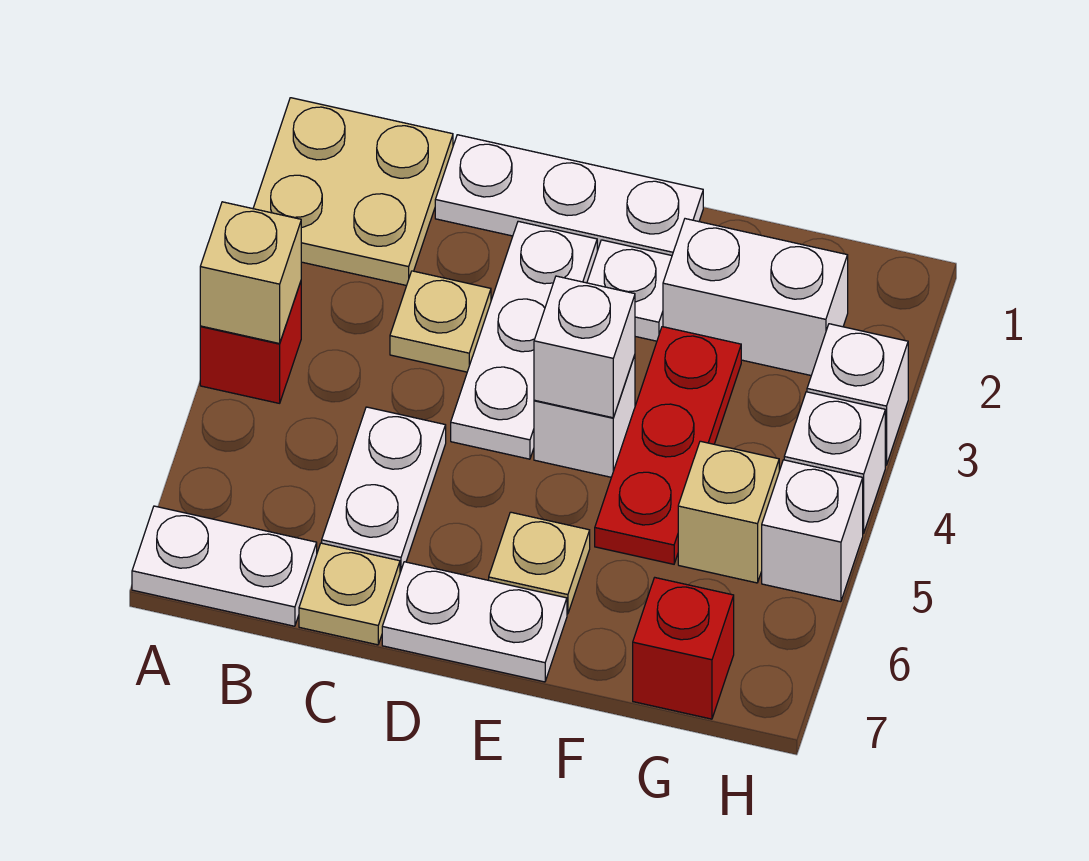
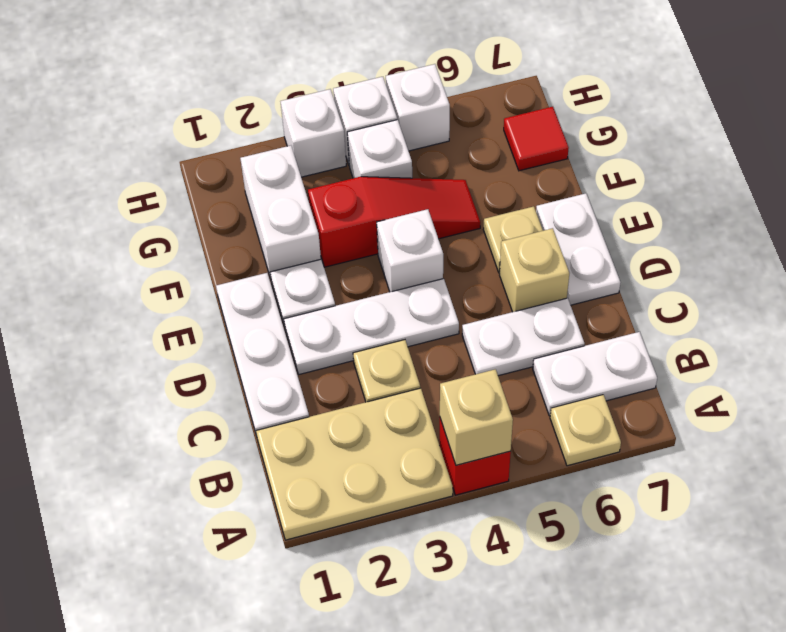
tan 2x2 plate [253,98,453,286] -> tan 2x3 plate [256,388,453,540]
white 1x2 plate [132,506,317,626] -> white 1x2 plate turned to [533,332,657,416]
tan 1x1 plate [299,543,400,645] -> tan 1x1 plate moved to [550,395,621,466]
white 1x1 brick [534,276,635,418] -> white 1x1 brick moved to [347,120,412,178]
red 1x3 plate [595,327,741,564] -> red 1x3 slope [308,177,480,267]
tan 1x1 brick [678,441,779,583] -> tan 1x1 brick moved to [500,228,569,312]
red 1x1 brick [633,578,734,719] -> red 1x1 tile [504,107,569,171]

